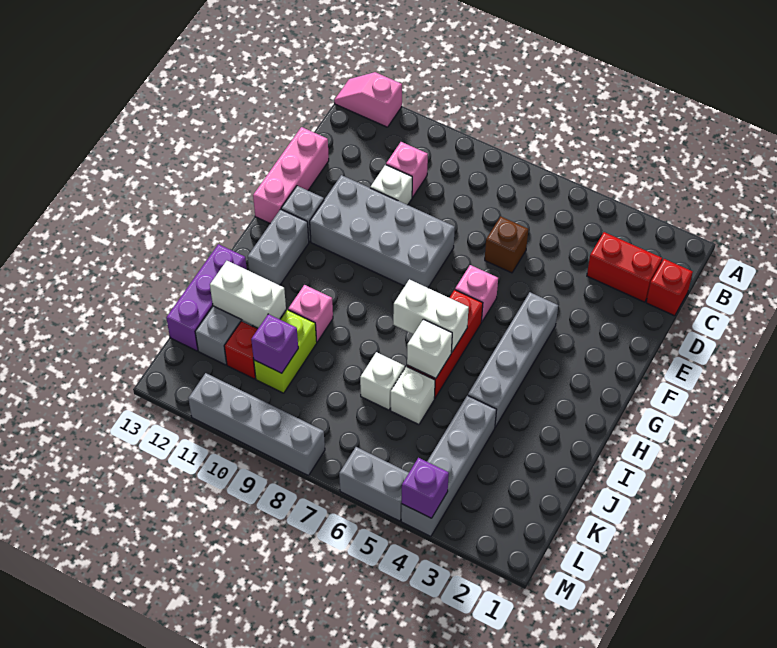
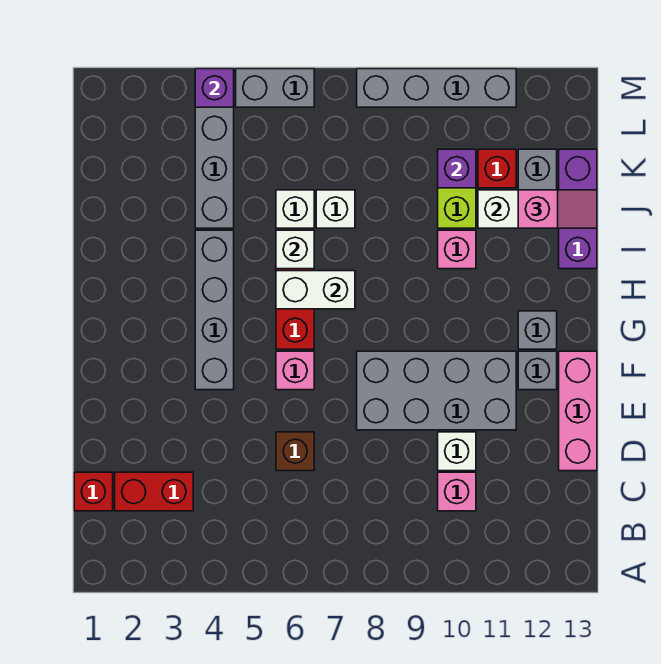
pink 1x2 slope [334,72,402,127] -> pink 1x2 slope moved to [518,190,597,228]
grey 1x2 brick [248,209,309,285] -> grey 1x1 brick [518,311,557,349]

